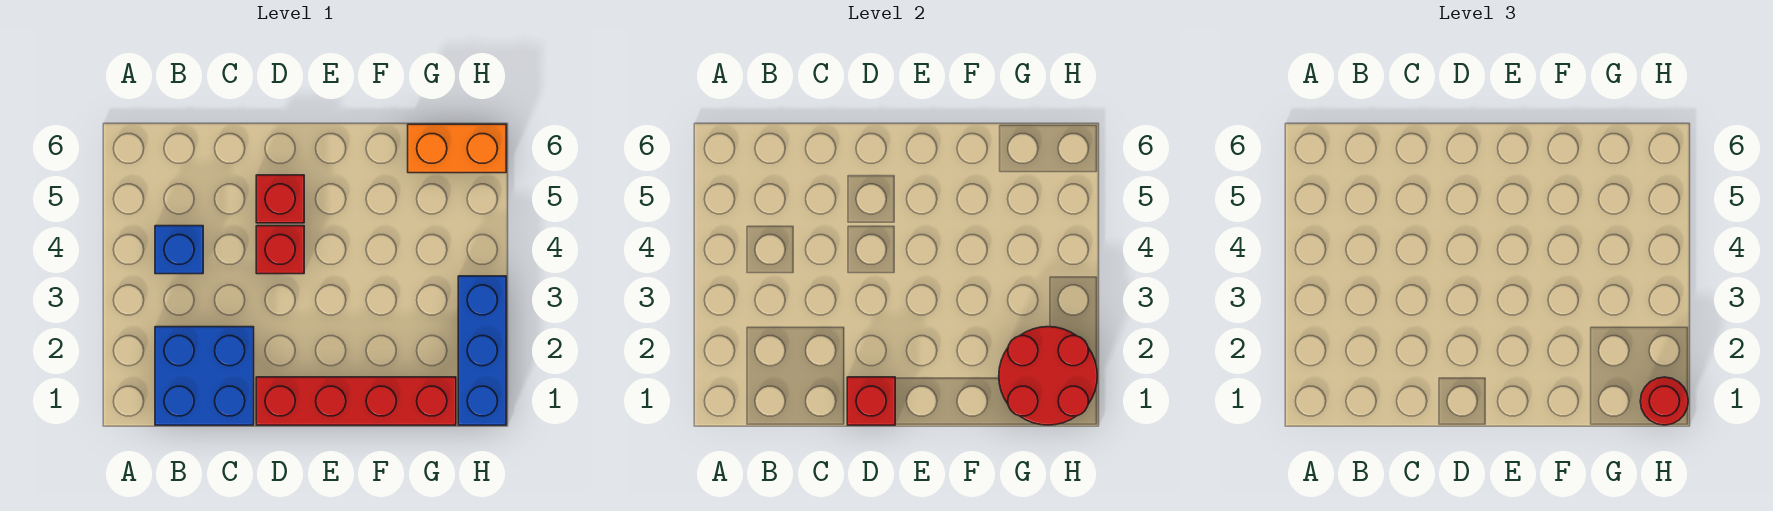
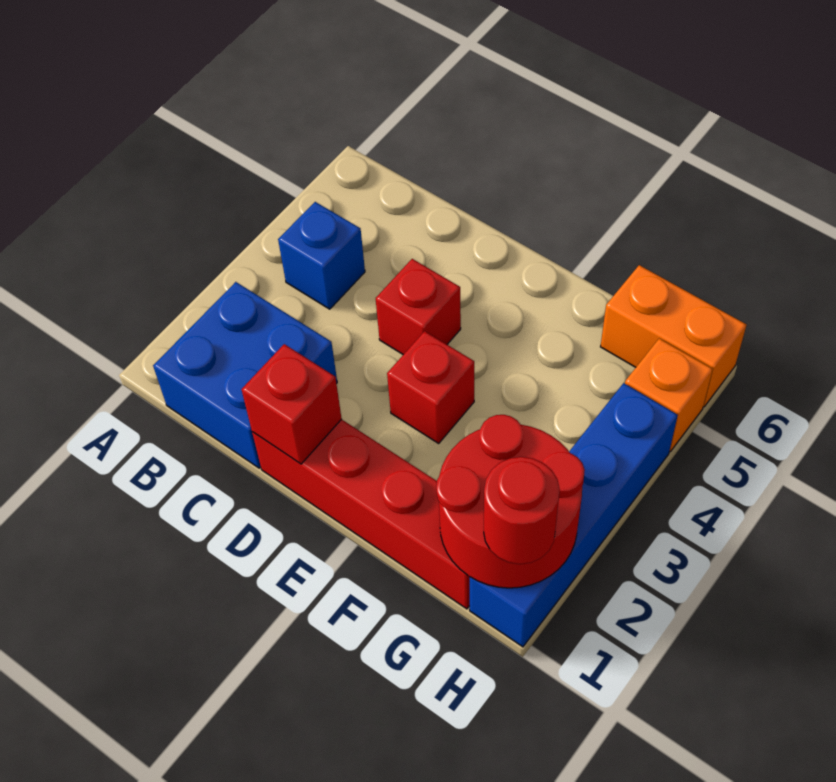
red 1x1 brick [256,175,304,223] -> red 1x1 brick moved to [387,331,474,443]
blue 1x3 brick [458,276,506,425] -> blue 1x4 brick [470,383,678,647]
none -> orange 1x1 brick [625,338,713,452]

